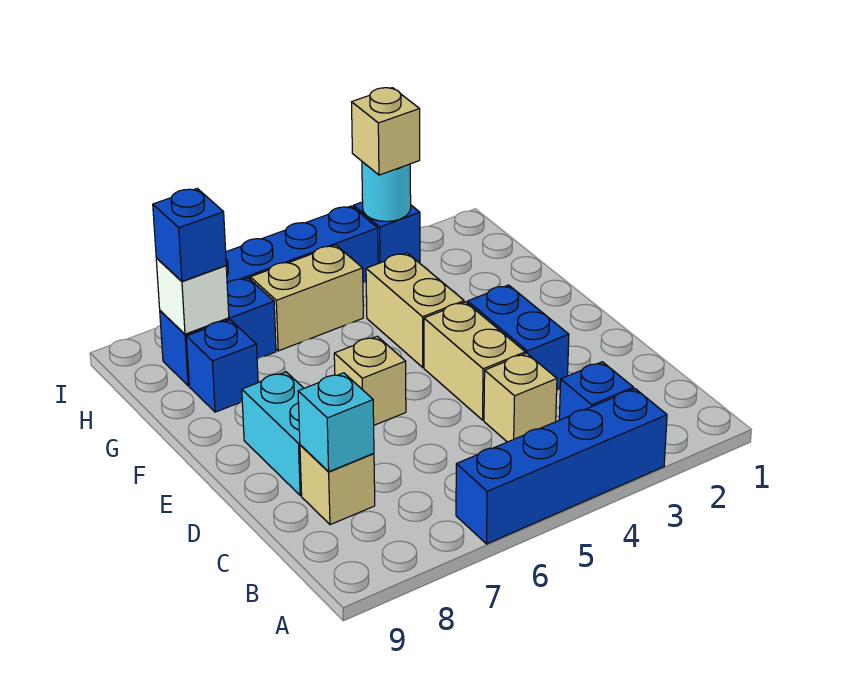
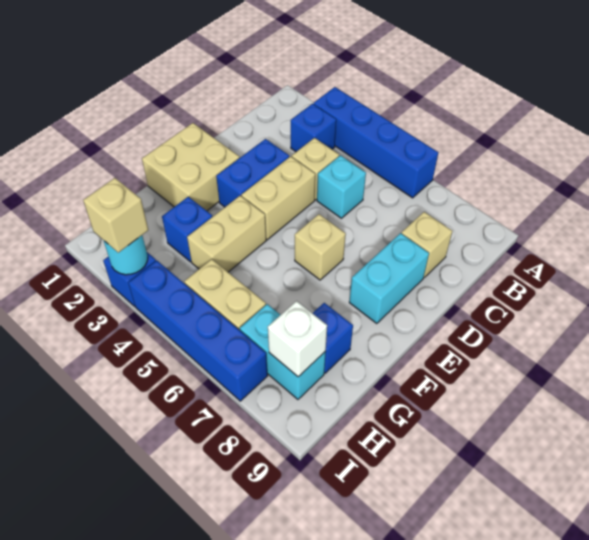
cyan 1x1 brick [298,373,374,472] -> cyan 1x1 brick moved to [317,155,366,218]
none -> tan 2x2 brick [142,123,240,211]
blue 1x2 brick [160,278,276,386] -> cyan 1x2 brick [240,304,326,399]
blue 1x1 brick [153,189,226,281] -> blue 1x1 brick moved to [162,197,212,262]

